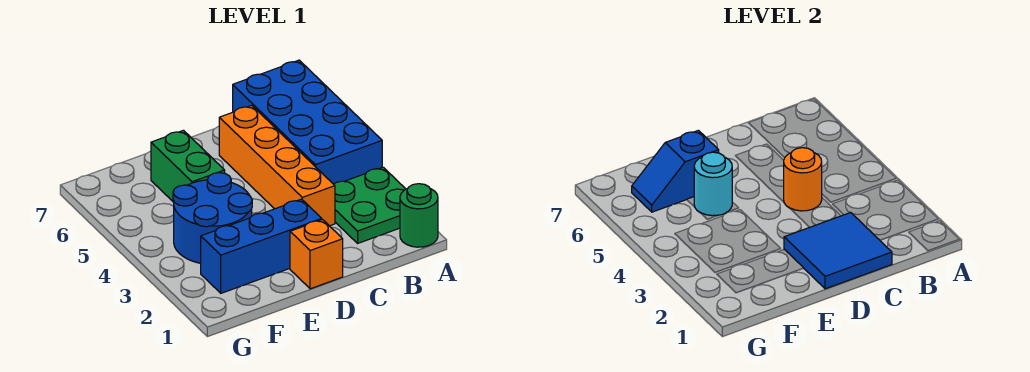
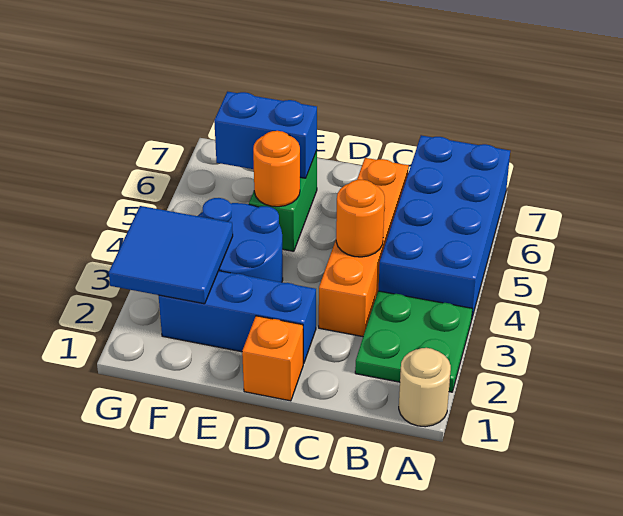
green 1x1 round brick [400,184,438,247] -> tan 1x1 round brick [399,348,451,427]
blue 2x2 tile [784,213,892,289] -> blue 2x2 tile moved to [109,206,233,304]
cyan 1x1 round brick [694,152,732,216] -> orange 1x1 round brick [253,131,300,207]
blue 1x2 slope [632,130,719,212] -> blue 1x2 brick [214,92,317,178]

